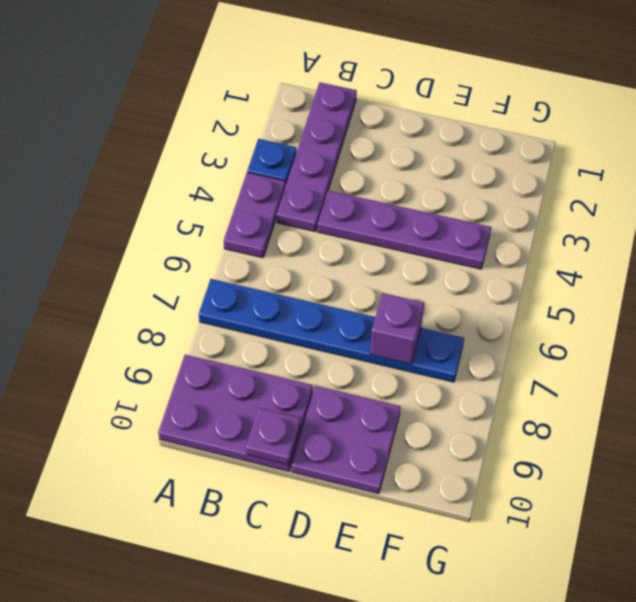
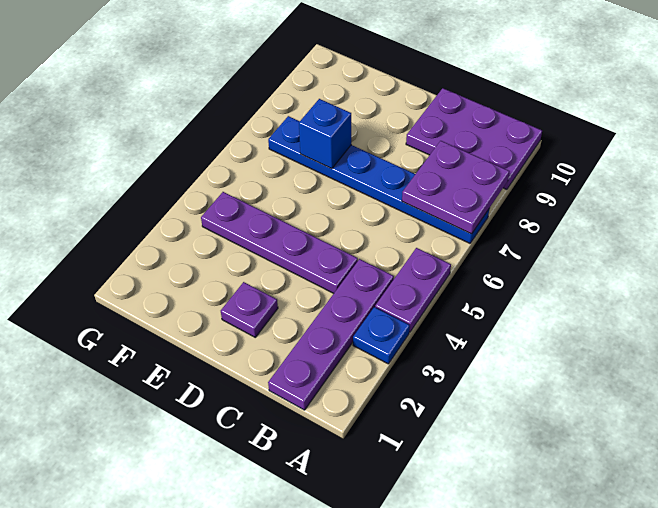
purple 1x1 plate [246,408,301,465] -> purple 1x1 plate moved to [221,282,278,337]
purple 2x2 plate [291,386,401,494] -> purple 2x2 plate moved to [402,141,509,234]
purple 1x1 brick [370,293,424,364] -> blue 1x1 brick [299,99,351,169]

